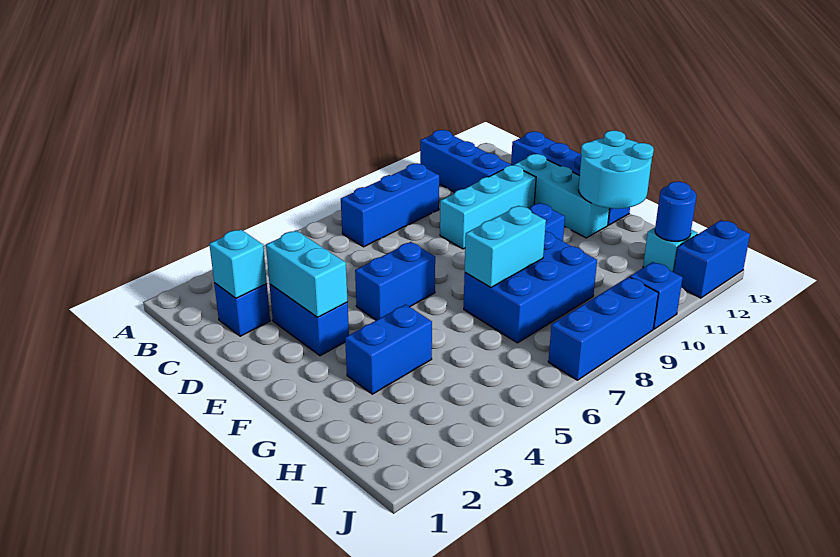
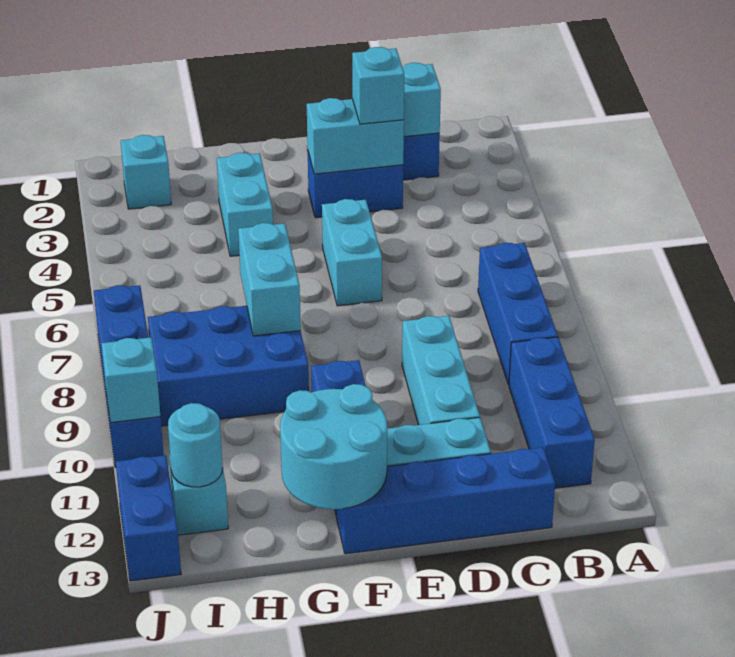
blue 1x3 brick [420,130,511,192] -> blue 1x3 brick turned to [509,337,595,488]
none -> cyan 1x1 brick [352,47,404,124]
blue 1x2 brick [355,242,435,320] -> cyan 1x2 brick [322,199,382,306]
blue 1x2 brick [345,304,432,394] -> cyan 1x2 brick [217,153,273,256]
blue 2x3 brick [464,231,597,343] -> blue 2x3 brick turned to [148,306,309,426]
none -> cyan 1x1 brick [121,135,171,209]
blue 1x1 round brick [655,182,696,241] -> cyan 1x1 round brick [168,403,223,487]
none -> cyan 1x1 brick [102,337,160,422]

